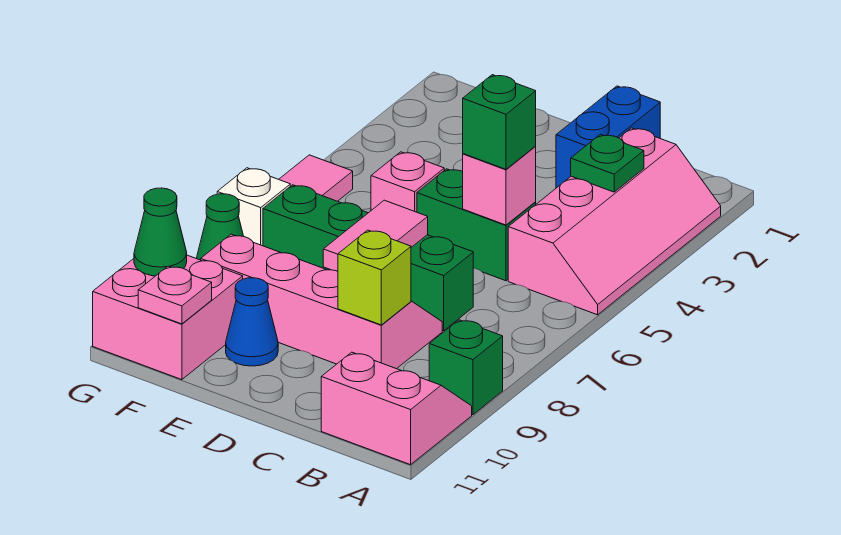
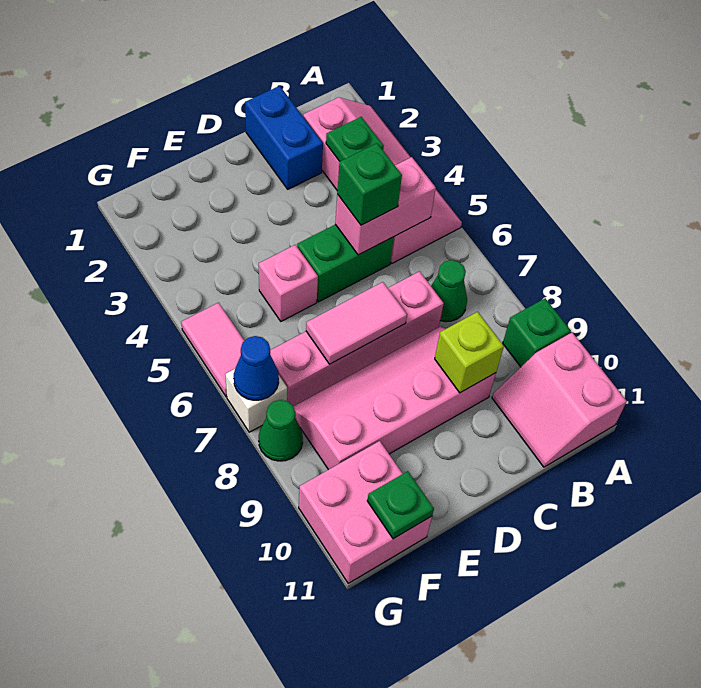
pink 2x2 slope [321,352,472,465] -> pink 2x2 slope turned to [492,333,627,467]
pink 1x1 brick [463,147,536,225] -> pink 1x2 brick [335,157,436,255]
green 1x4 brick [263,185,473,331] -> pink 1x4 brick [270,271,444,406]
pink 1x2 tile [323,200,428,271] -> pink 1x2 tile turned to [306,282,407,364]
blue 1x1 cone [226,278,278,366] -> blue 1x1 cone moved to [234,336,279,400]
pink 1x1 plate [138,266,212,324] -> green 1x1 plate [367,471,434,539]
green 1x1 cone [134,188,187,276] -> green 1x1 cone moved to [431,260,467,322]

